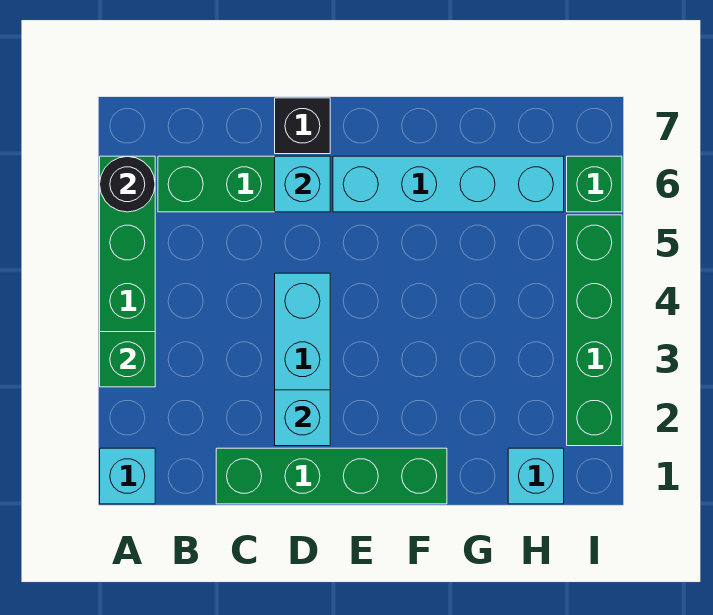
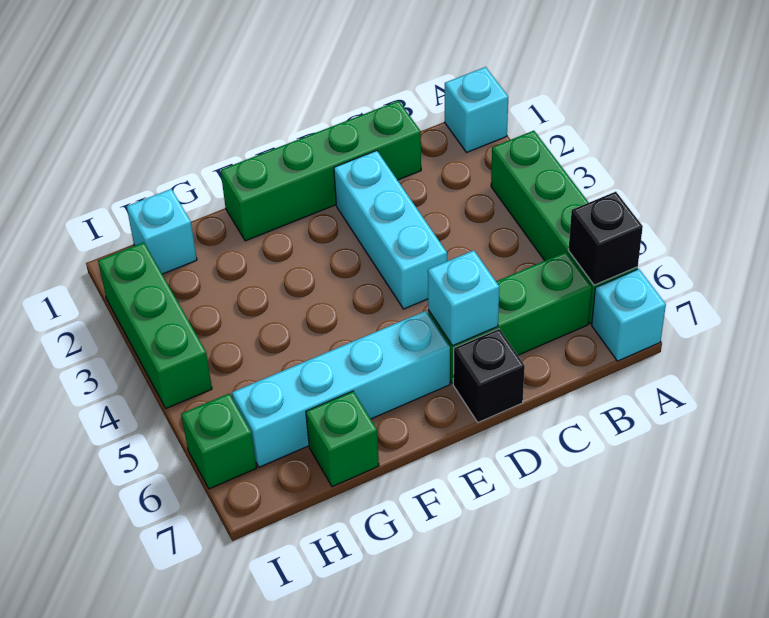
green 1x1 brick [100,332,155,387] -> green 1x1 brick moved to [306,391,379,487]
black 1x1 round brick [100,157,155,212] -> black 1x1 brick [568,192,643,285]
cyan 1x1 brick [275,390,330,446] -> cyan 1x1 brick moved to [592,269,666,361]
green 1x4 brick [567,215,622,446] -> green 1x3 brick [98,242,212,408]

